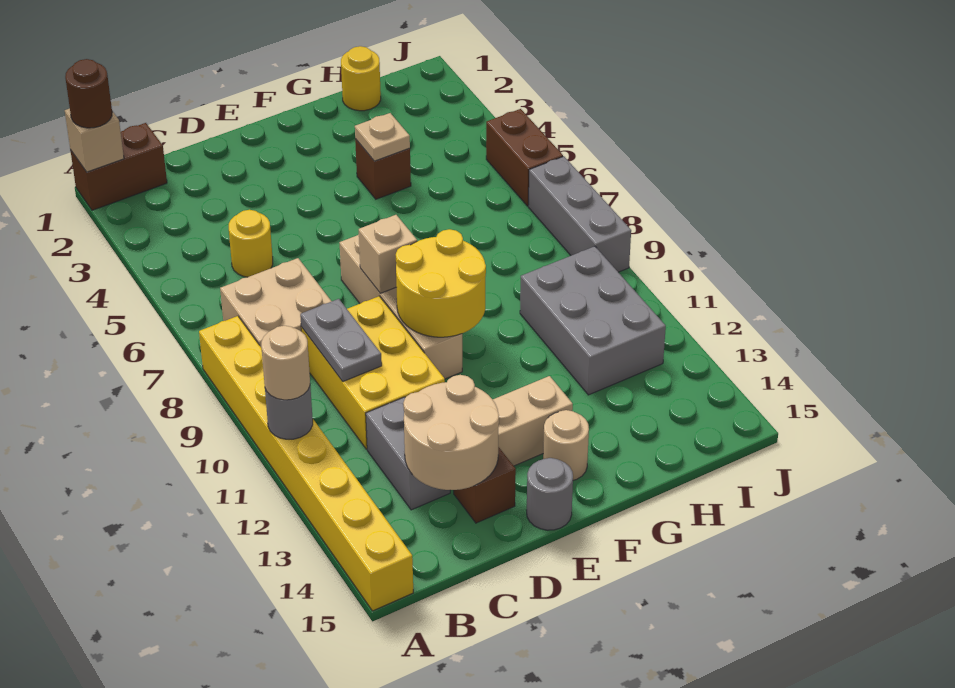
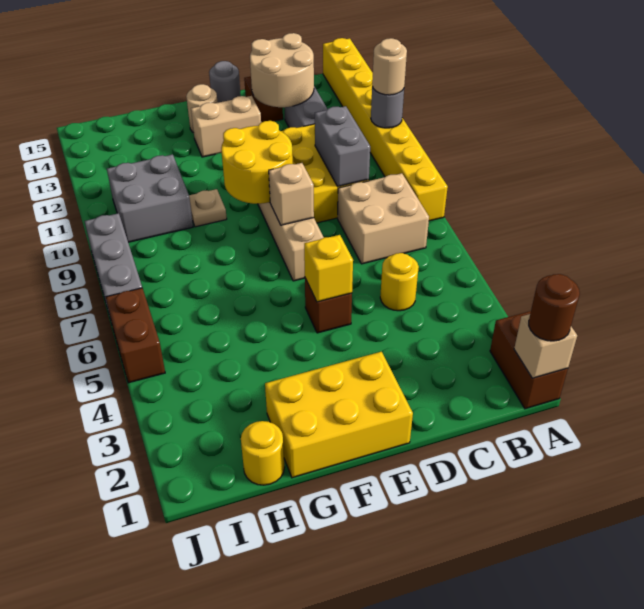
brown 1x2 brick [70,123,167,210] -> brown 1x2 brick turned to [490,311,568,409]
grey 1x2 plate [300,299,382,382] -> grey 1x2 brick [315,106,370,186]
none -> yellow 2x3 brick [265,352,413,478]
none -> yellow 1x1 brick [304,235,353,302]
brown 1x1 brick [355,139,411,199] -> brown 1x1 brick moved to [305,278,352,333]
tan 1x1 plate [355,113,410,161] -> tan 1x1 plate moved to [189,189,227,227]
grey 2x3 brick [520,246,666,395] -> grey 2x2 brick [107,154,193,242]

